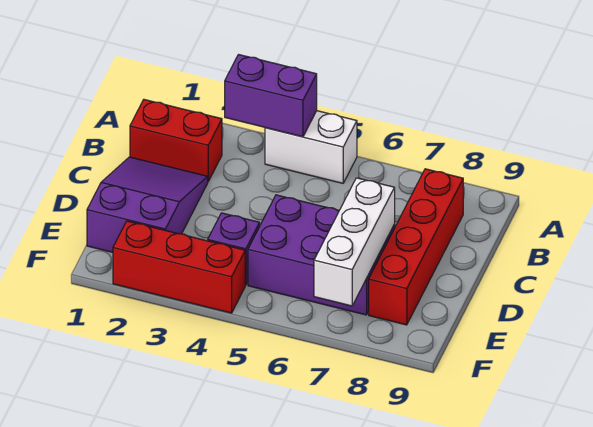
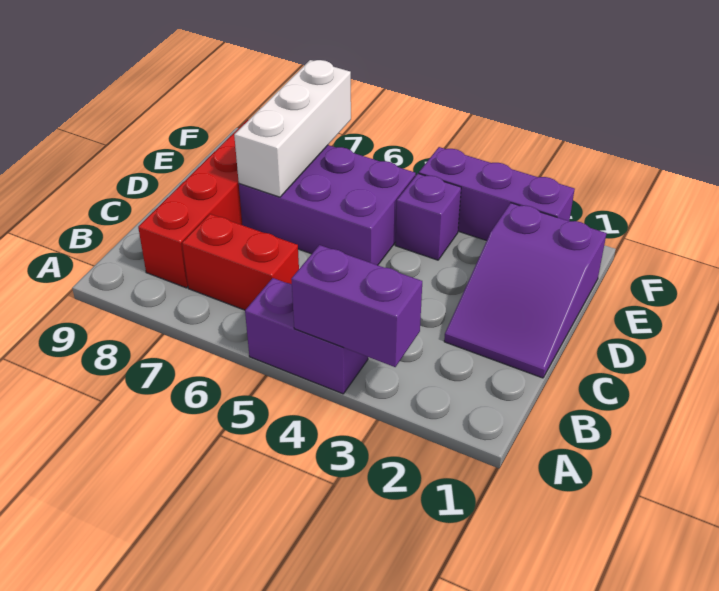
white 1x2 brick [265,111,357,183] -> purple 1x2 brick [245,278,368,394]
red 1x2 brick [130,100,222,181] -> red 1x2 brick moved to [182,214,299,310]
red 1x3 brick [113,221,245,313] -> purple 1x3 brick [419,147,575,241]

